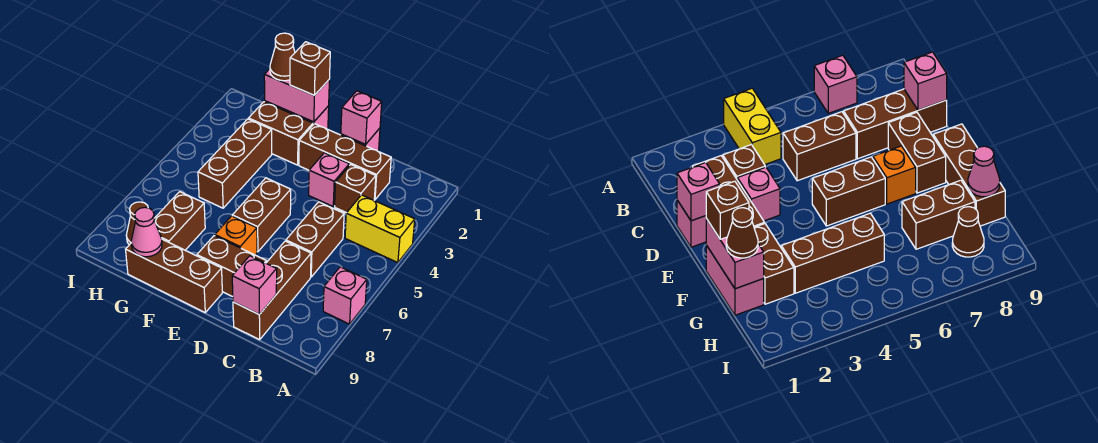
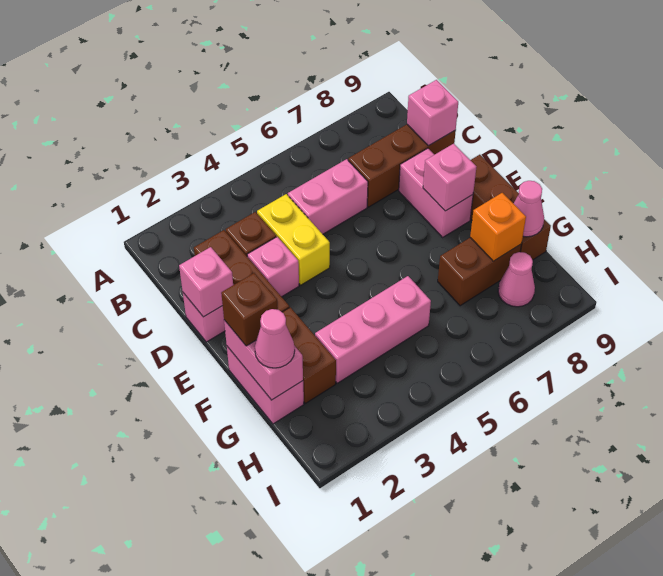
yellow 1x2 brick [345,195,415,263] -> yellow 1x2 brick moved to [257,194,330,285]
pink 1x1 brick [323,267,367,324] -> pink 1x1 brick moved to [423,144,476,211]
brown 1x2 brick [286,202,344,277] -> pink 1x2 brick [288,159,368,234]
brown 1x2 brick [197,236,267,297] -> pink 1x2 brick [399,148,473,237]
brown 1x2 brick [232,178,291,252] -> none
orange 1x1 brick [215,216,257,255] -> orange 1x1 brick moved to [470,193,526,261]
brown 1x1 cone [270,33,295,81] -> pink 1x1 cone [255,309,295,368]
brown 1x3 brick [198,119,272,208] -> pink 1x3 brick [315,276,431,383]
brown 1x1 cone [126,202,148,245] -> pink 1x1 cone [498,252,535,307]

